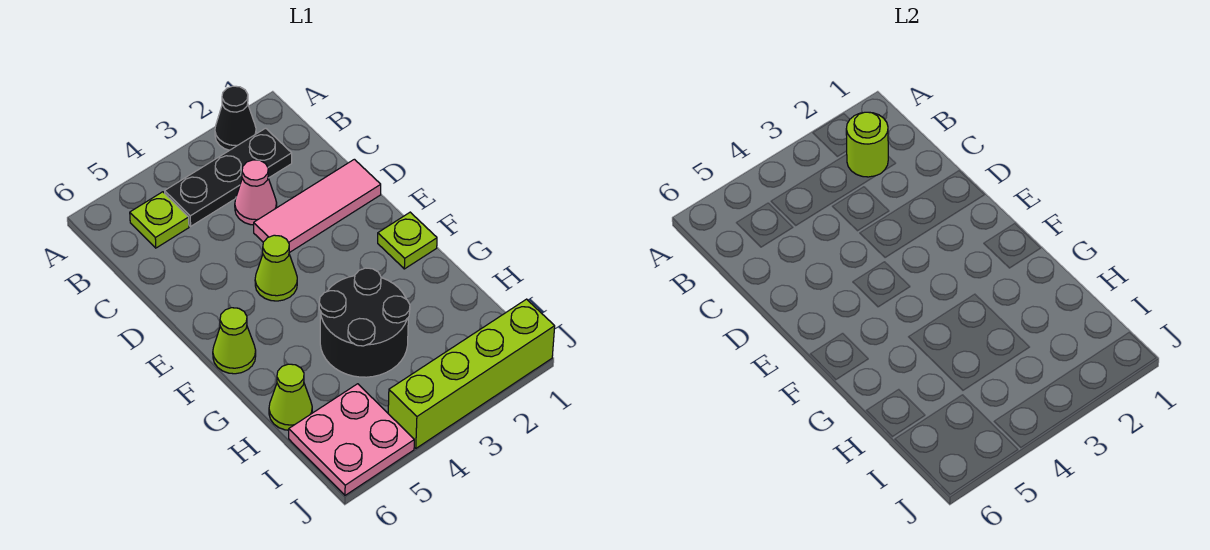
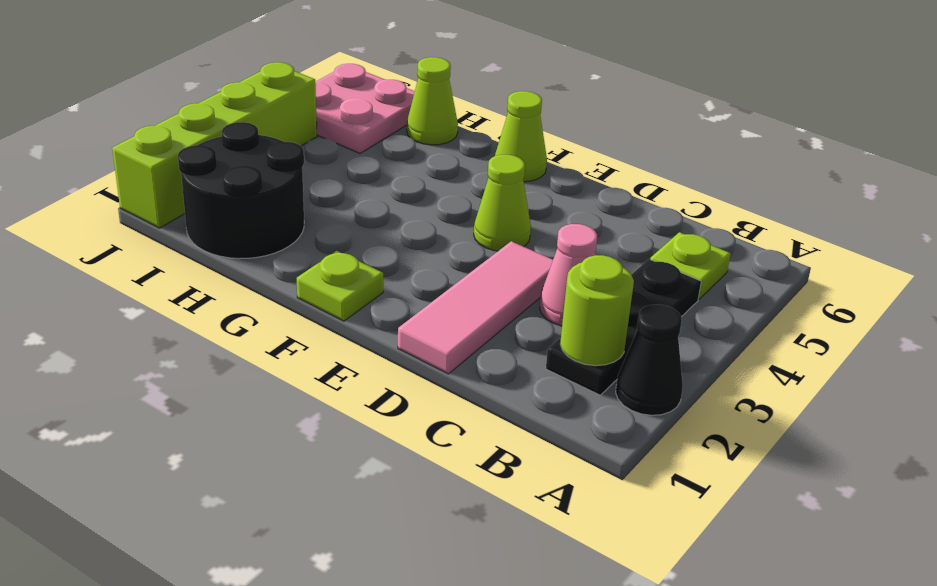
black 2x2 round brick [319,268,410,377] -> black 2x2 round brick moved to [178,122,304,259]

